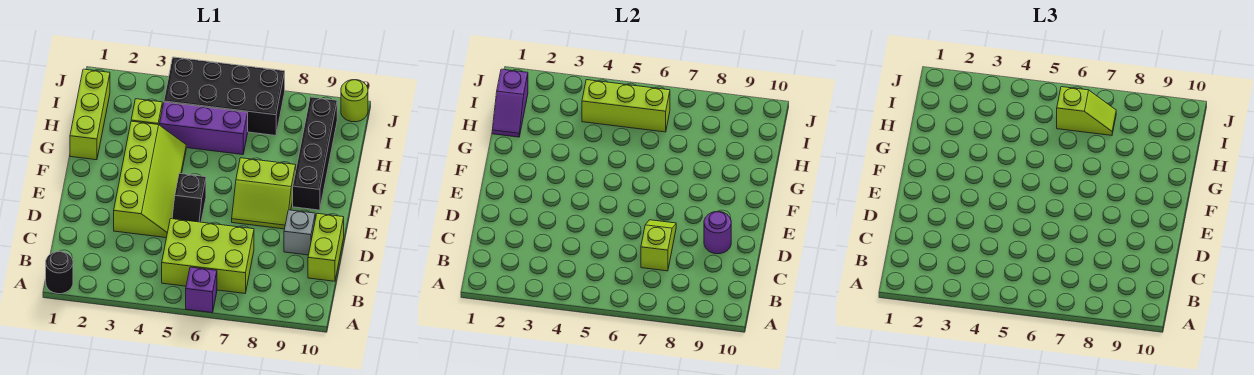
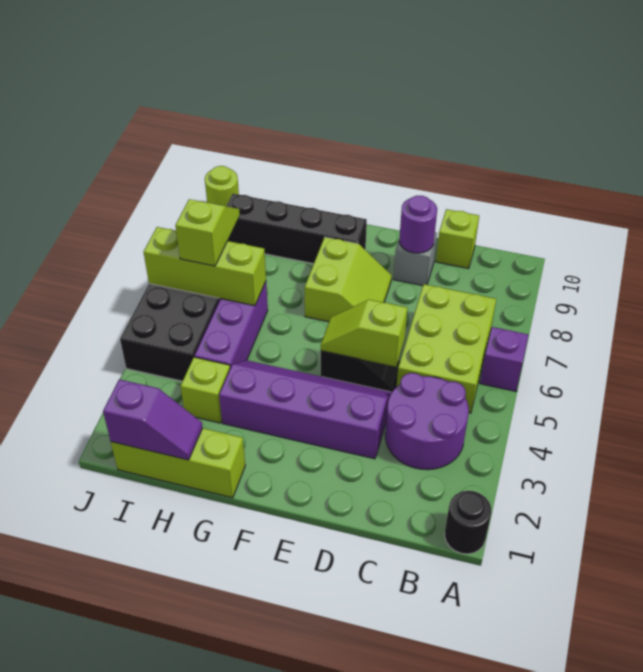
none -> purple 2x2 round brick [385,373,469,470]
lime 1x2 slope [641,220,676,271] -> lime 1x2 slope moved to [321,300,408,367]
lime 1x2 brick [308,213,344,281] -> lime 1x1 brick [436,209,479,268]
lime 2x4 slope [114,121,186,238] -> purple 2x4 slope [219,360,392,459]
lime 1x3 brick [582,80,670,132] -> lime 1x3 brick turned to [144,227,266,306]

